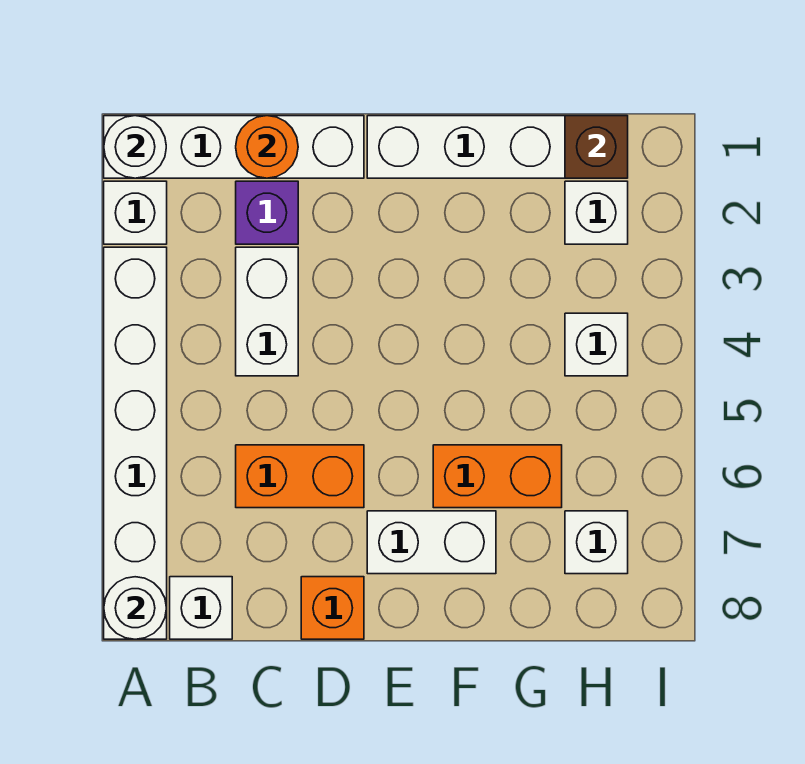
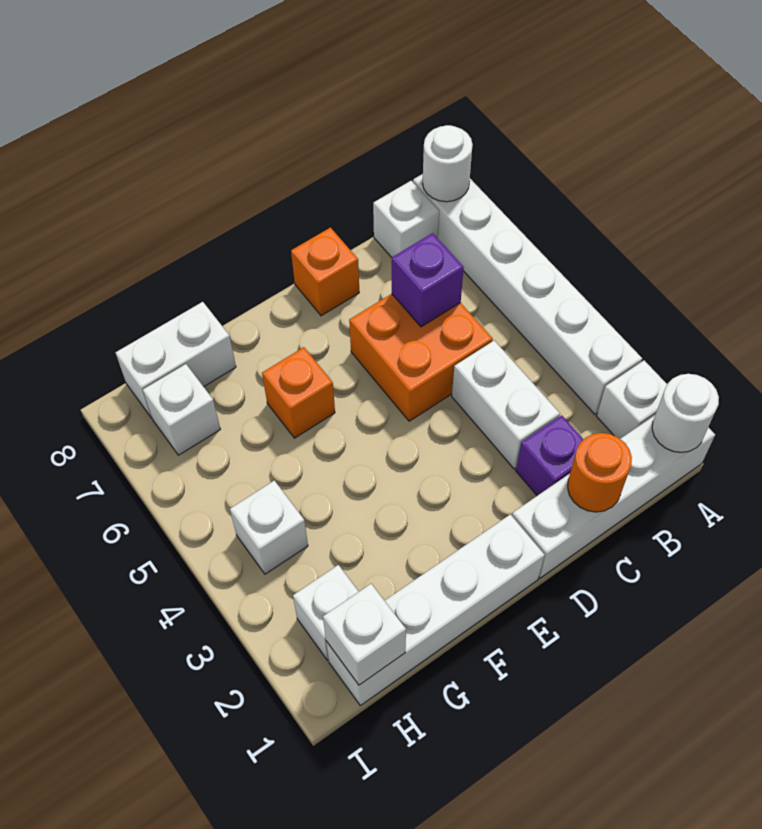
orange 1x2 brick [236,445,364,508] -> orange 2x2 brick [349,294,493,421]
none -> purple 1x1 brick [392,233,464,327]
white 1x2 brick [367,511,496,574] -> white 1x2 brick moved to [115,302,236,418]
orange 1x2 brick [433,445,562,508] -> orange 1x1 brick [262,347,335,438]
brown 1x1 brick [565,116,628,178] -> white 1x1 brick [323,584,406,685]

